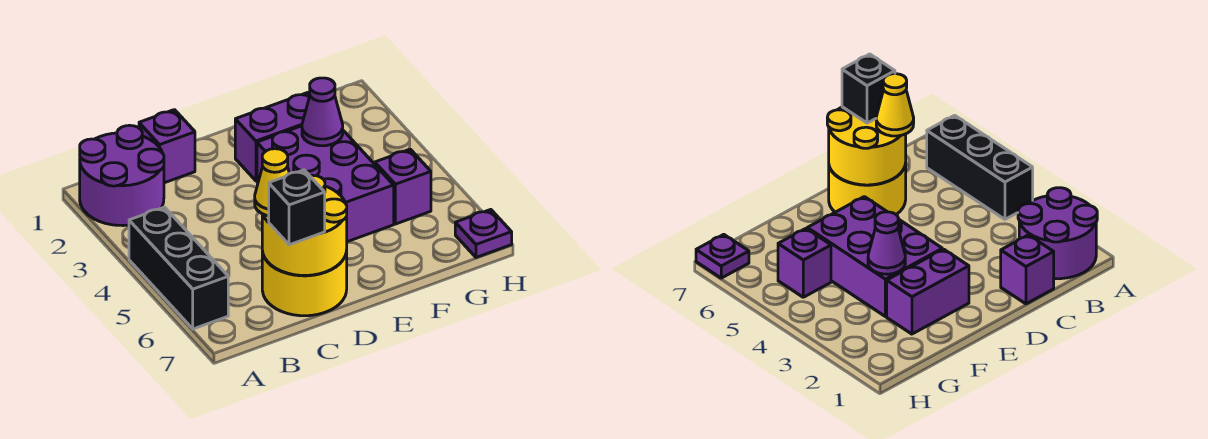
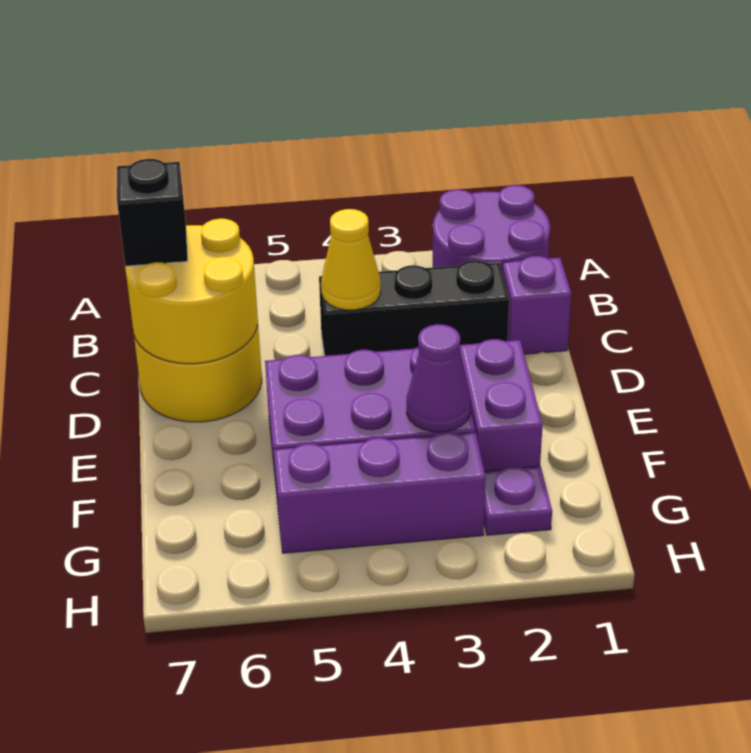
black 1x3 brick [129,207,228,329] -> black 1x3 brick moved to [319,261,509,356]
yellow 1x1 cone [255,149,289,216] -> yellow 1x1 cone moved to [321,209,381,310]
purple 1x1 brick [375,149,431,224] -> purple 1x3 brick [274,432,486,553]
purple 1x1 plate [455,210,512,257] -> purple 1x1 plate moved to [484,466,552,535]

